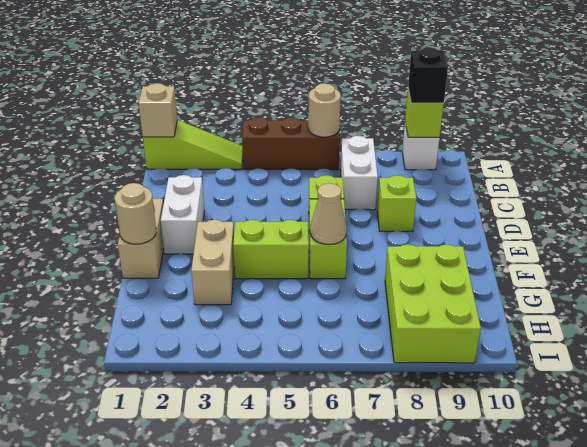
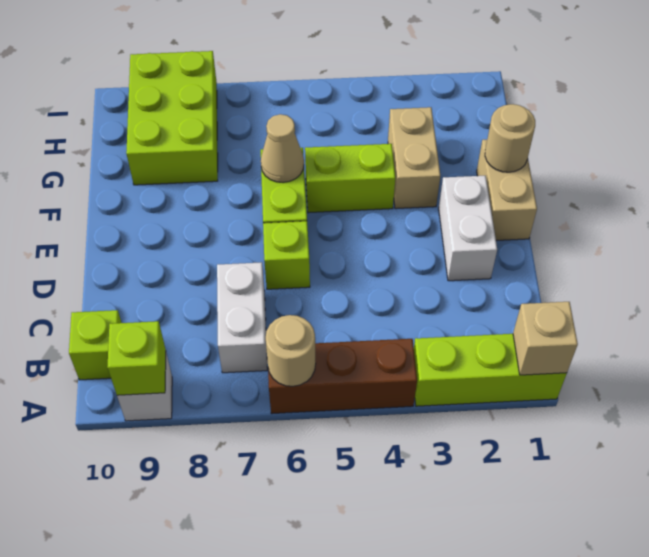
lime 1x3 slope [143,120,243,169] -> lime 1x3 brick [414,334,567,406]
black 1x1 brick [408,47,448,103] -> none
lime 1x1 brick [377,175,416,231] -> lime 1x1 brick moved to [69,310,122,380]

